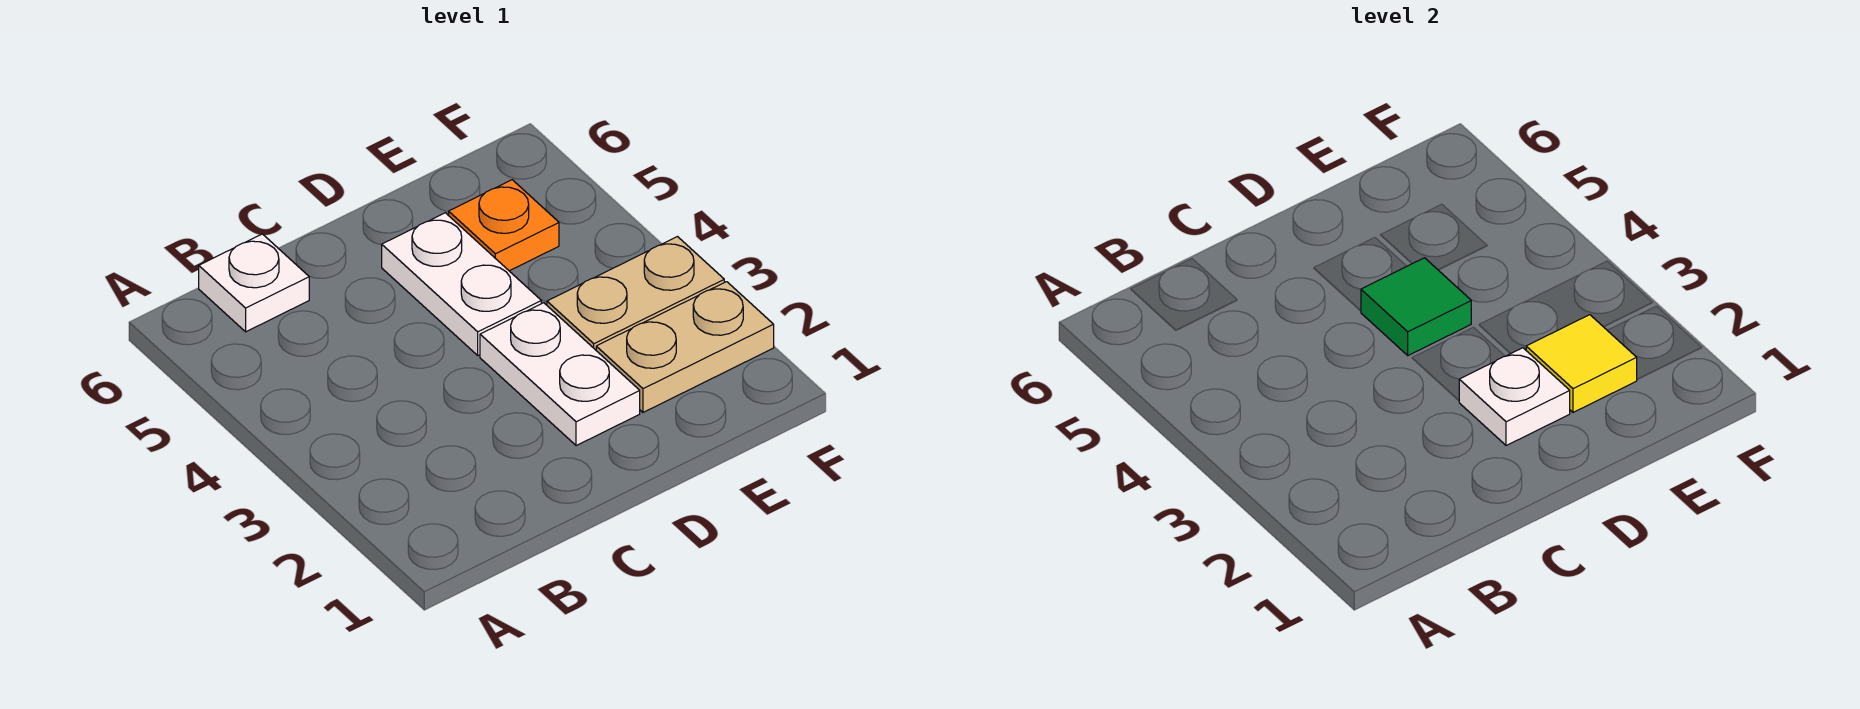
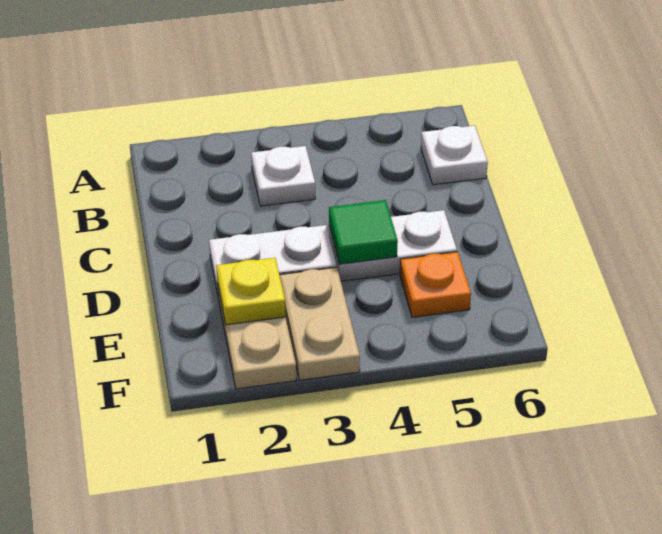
white 1x1 plate [1459,348,1570,446] -> white 1x1 plate moved to [251,146,315,206]
yellow 1x1 tile [1526,315,1637,412] -> yellow 1x1 plate [216,258,286,325]

